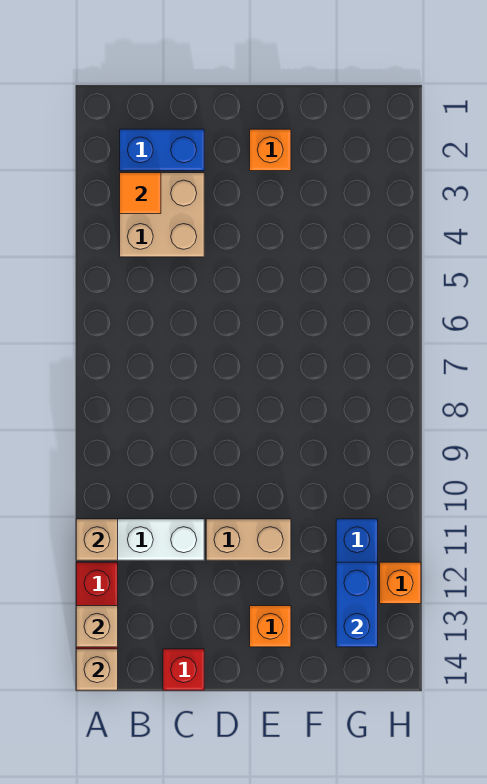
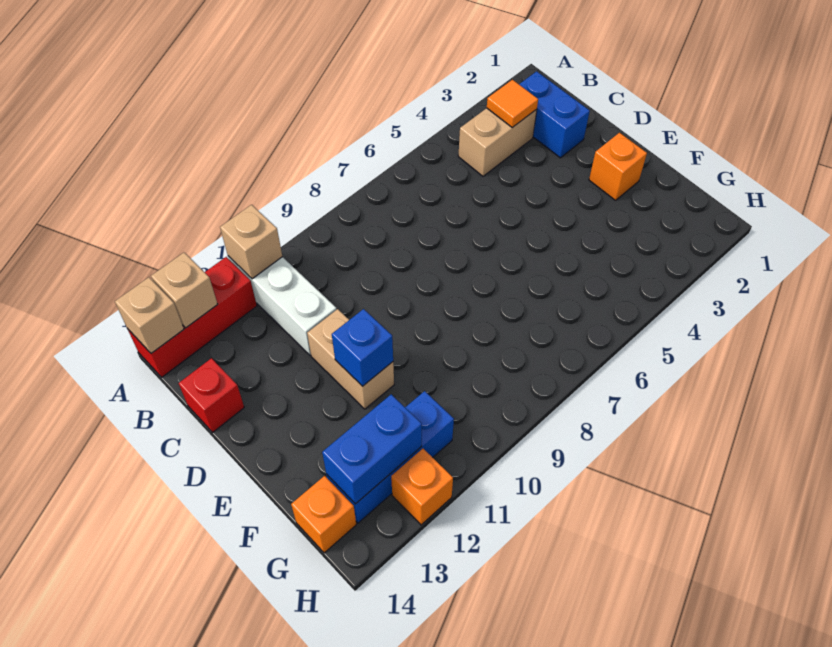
tan 2x2 brick [120,173,204,257] -> tan 1x2 brick [458,108,537,176]
none -> blue 1x1 brick [332,309,393,386]
orange 1x1 brick [250,606,291,647] -> orange 1x1 brick moved to [291,476,356,553]

